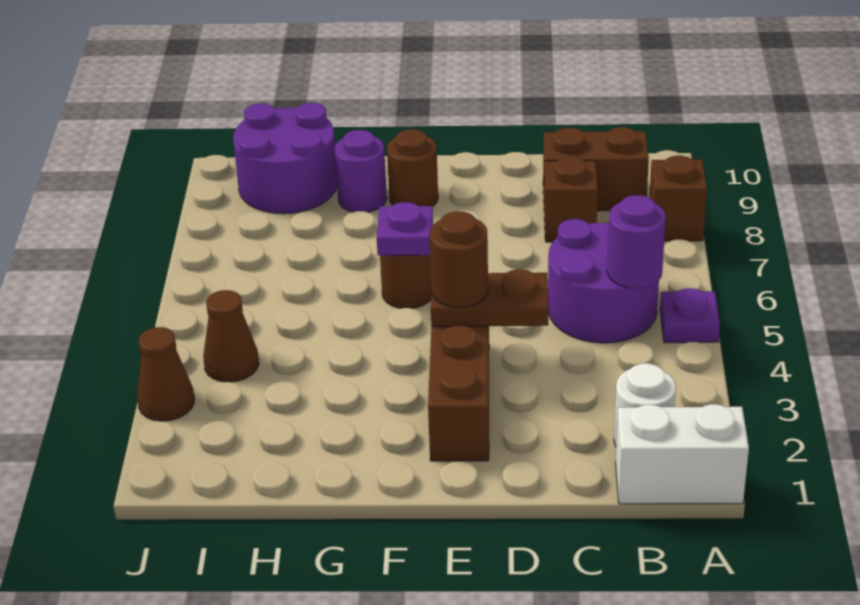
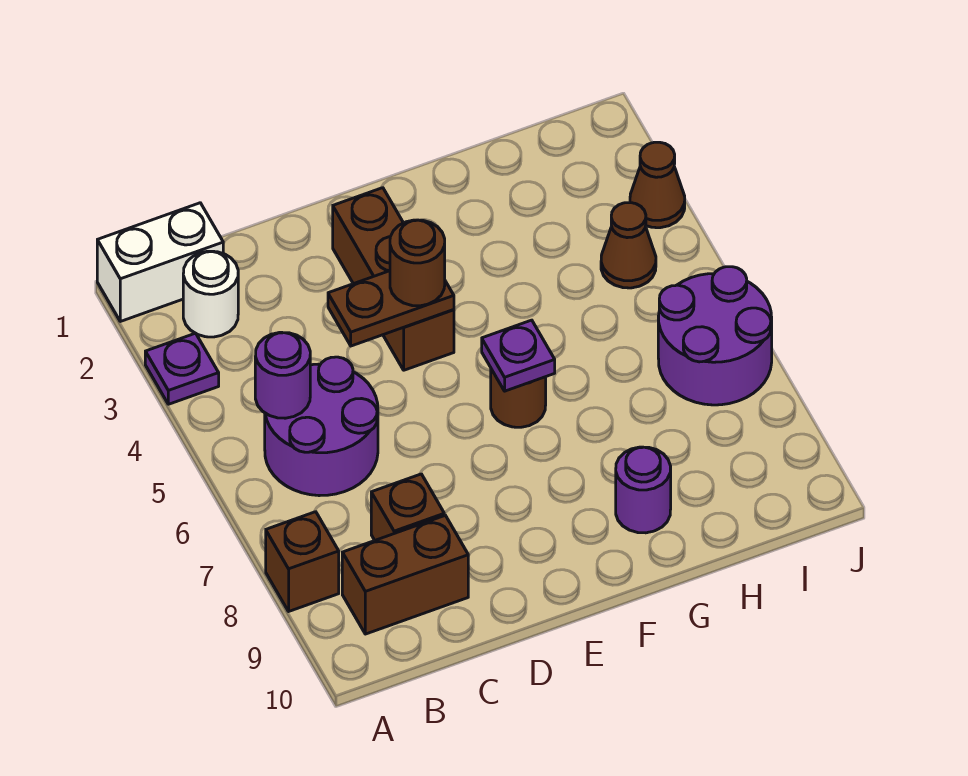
purple 1x1 plate [660,288,720,343] -> purple 1x1 plate moved to [145,333,219,404]
brown 1x1 round brick [387,129,438,207] -> none
purple 2x2 round brick [233,103,337,214] -> purple 2x2 round brick moved to [658,267,772,405]

